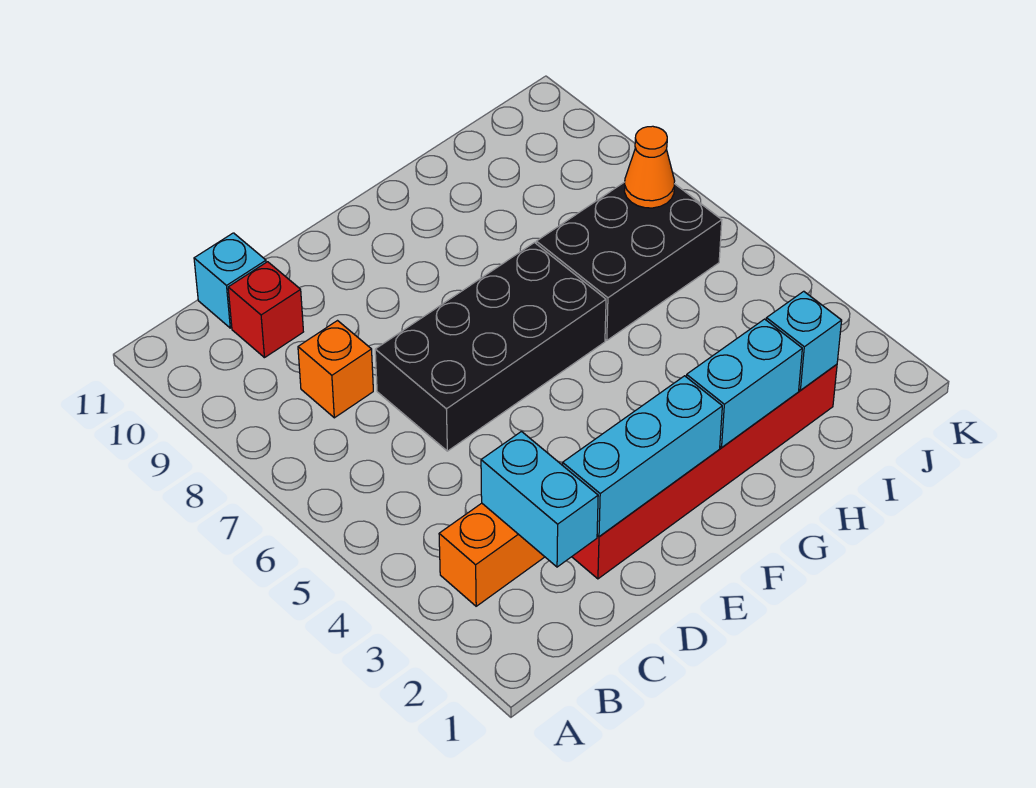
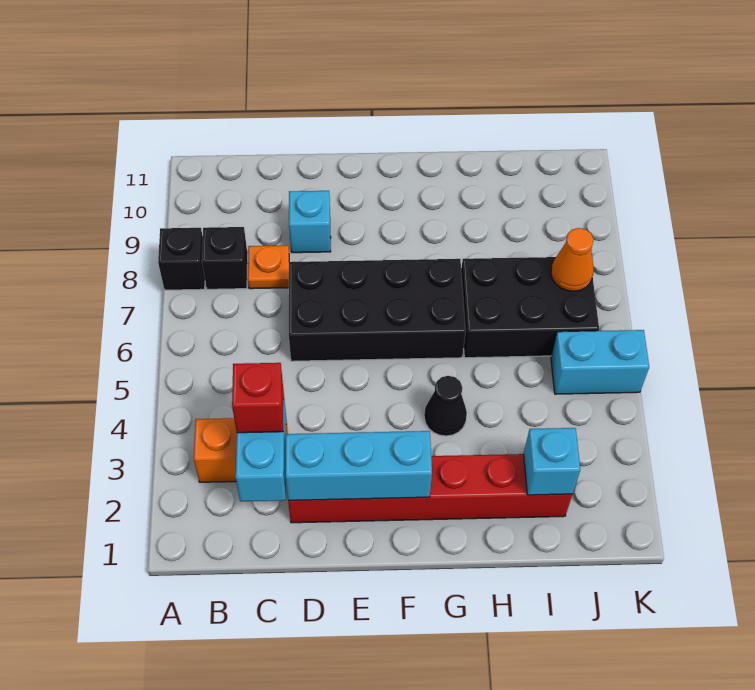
none -> black 1x1 brick [158,228,205,290]
none -> black 1x1 brick [202,227,248,289]
orange 1x1 brick [298,321,373,418] -> orange 1x1 plate [248,245,289,289]
red 1x1 brick [228,262,303,358] -> red 1x1 brick moved to [232,363,284,433]
cyan 1x1 brick [194,233,266,328] -> cyan 1x1 brick moved to [289,191,331,253]
cyan 1x2 brick [686,319,802,448] -> cyan 1x2 brick moved to [551,330,649,394]
none -> black 1x1 cone [424,376,467,436]

